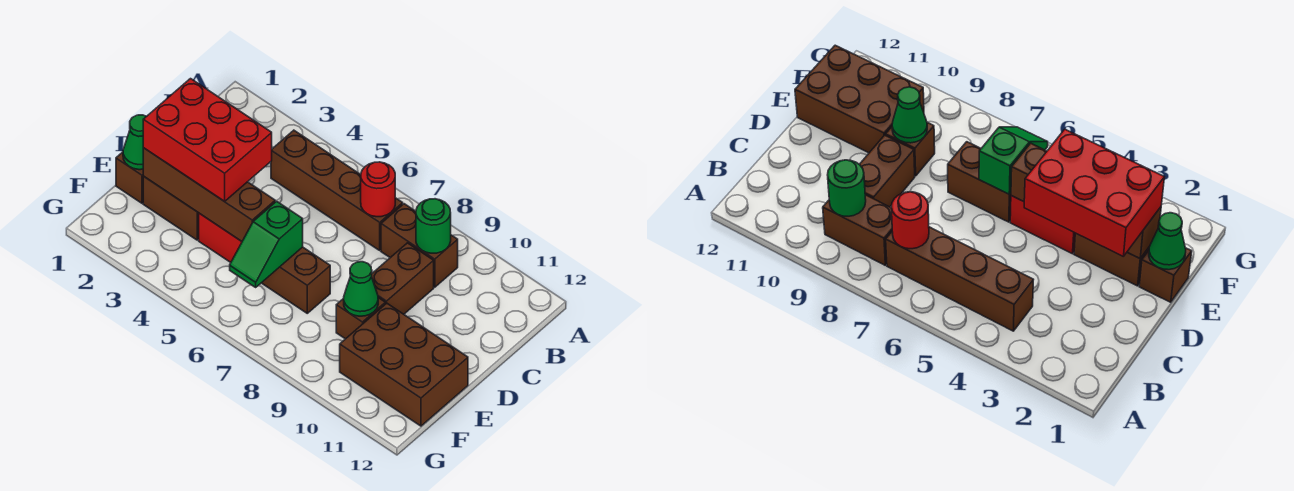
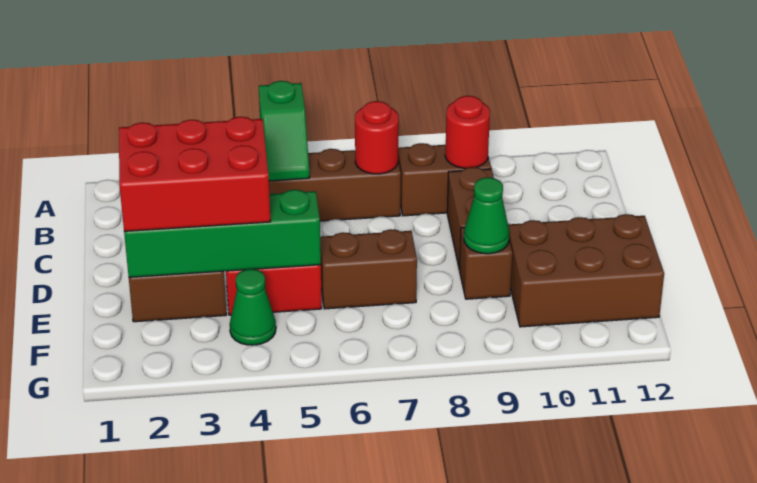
green 1x1 round brick [416,199,451,253] -> red 1x1 round brick [445,96,490,168]
brown 1x1 brick [116,152,144,203] -> none
green 1x1 cone [123,115,146,170] -> green 1x1 cone moved to [230,269,276,345]
brown 1x4 brick [143,148,275,241] -> green 1x4 brick [124,190,321,277]
green 1x2 slope [230,201,303,287] -> green 1x2 slope moved to [259,81,310,181]

